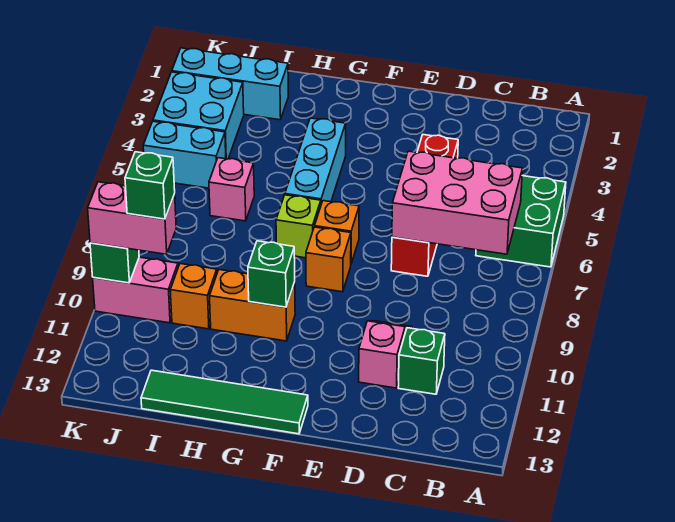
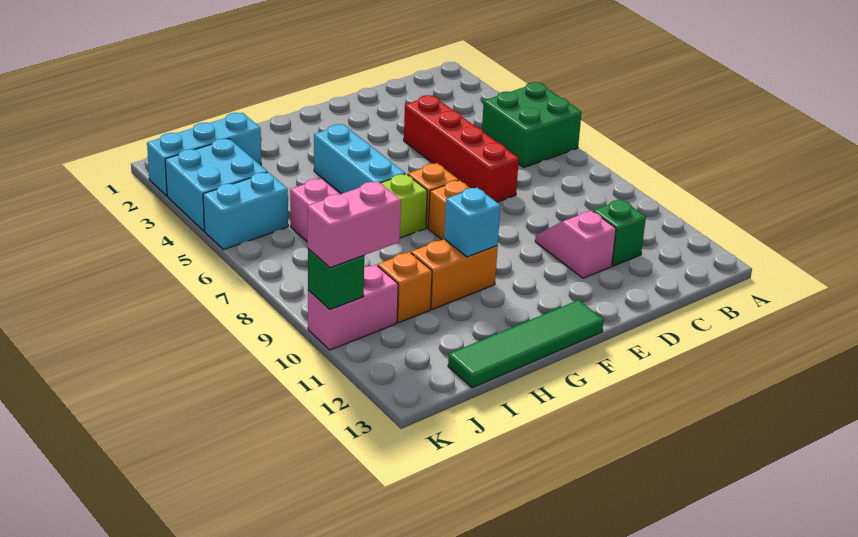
pink 2x3 brick [392,151,522,254] -> none
green 1x1 brick [248,241,295,307] -> cyan 1x1 brick [444,188,500,257]
green 1x1 brick [125,152,175,219] -> none

